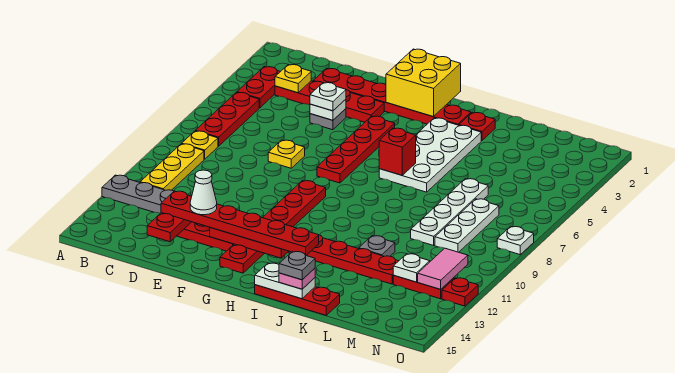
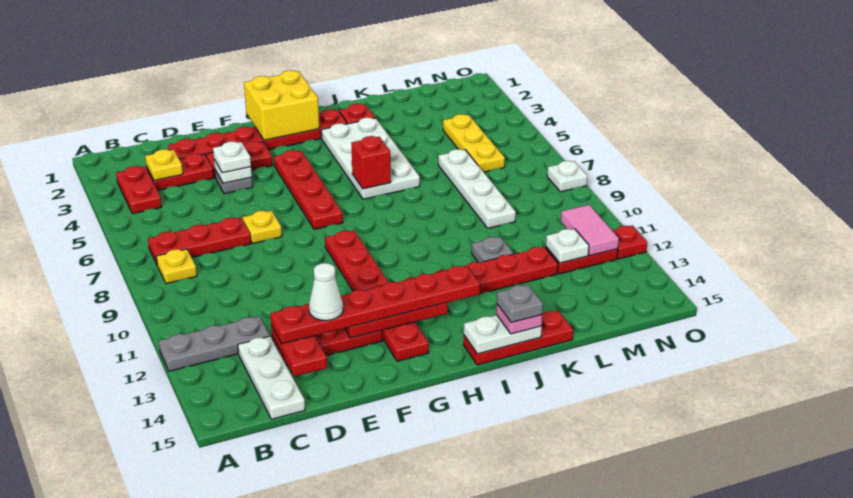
red 1x3 plate [196,92,259,146] -> red 1x3 plate turned to [148,217,251,264]
yellow 1x3 plate [140,144,204,190] -> yellow 1x3 plate moved to [443,114,505,172]
white 1x3 plate [435,199,499,252] -> white 1x3 plate moved to [238,336,305,419]

